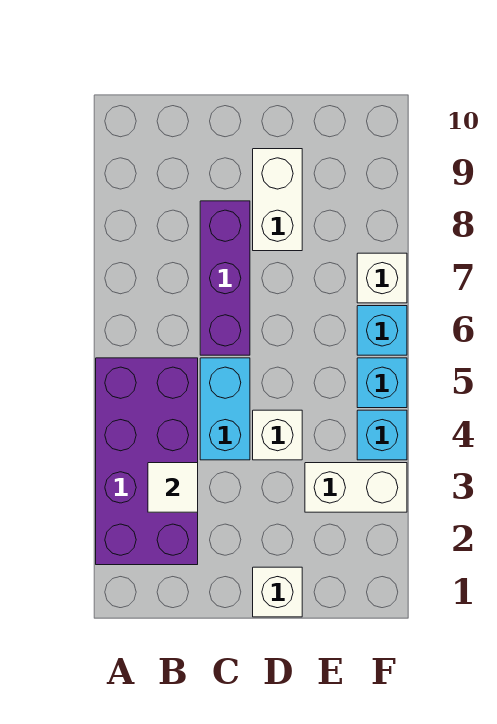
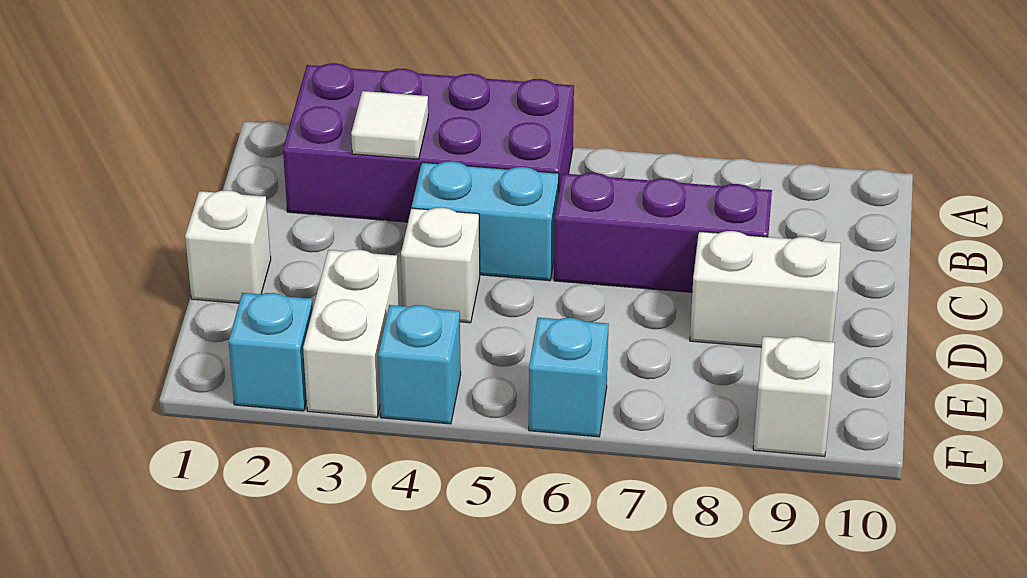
cyan 1x1 brick [357,358,407,408] -> cyan 1x1 brick moved to [229,293,313,411]
white 1x1 brick [357,253,407,303] -> white 1x1 brick moved to [753,336,835,457]

